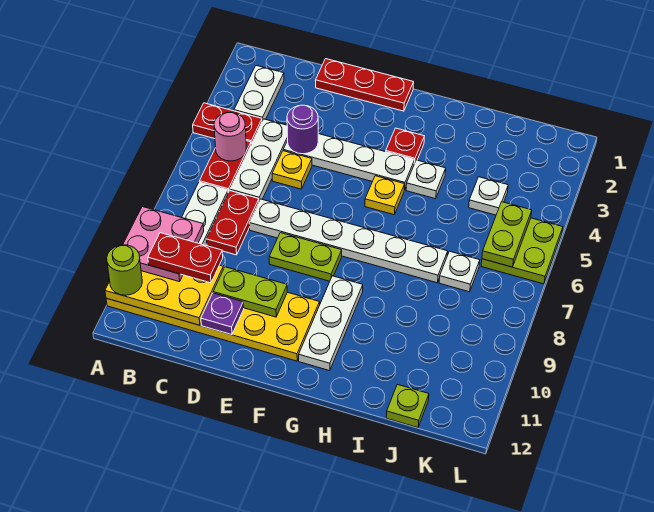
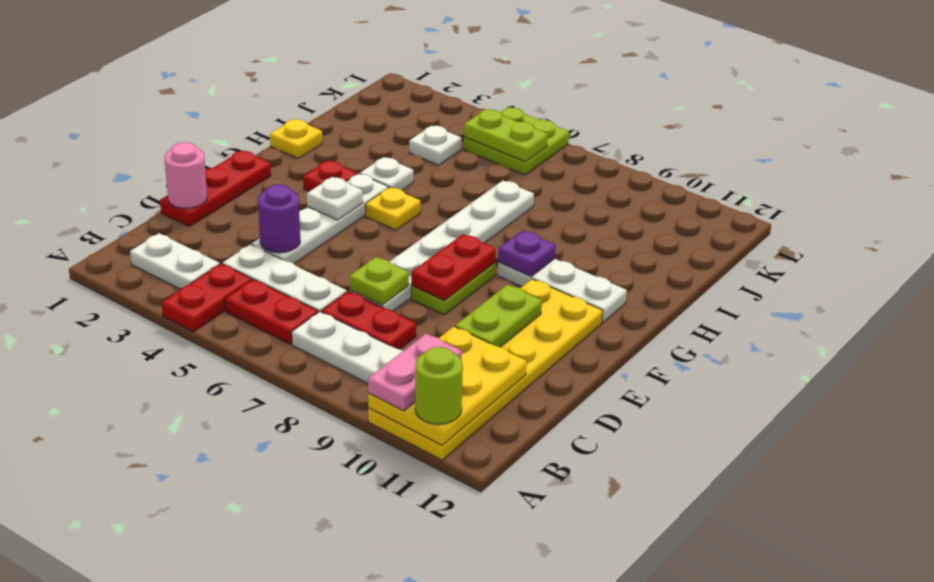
pink 2x2 plate [123,207,204,282] -> pink 1x2 plate [368,334,461,411]
pink 1x1 round brick [214,112,246,161] -> pink 1x1 round brick moved to [165,142,207,209]
red 1x2 plate [148,233,223,283] -> red 1x2 plate moved to [411,234,496,301]
yellow 1x1 plate [272,151,312,189] -> yellow 1x1 plate moved to [270,119,322,158]
purple 1x1 plate [201,293,244,335] -> purple 1x1 plate moved to [498,230,556,276]
white 1x1 plate [439,251,480,292] -> white 1x1 plate moved to [307,177,363,220]
lime 1x1 plate [386,384,429,427] -> lime 1x1 plate moved to [349,257,409,305]

